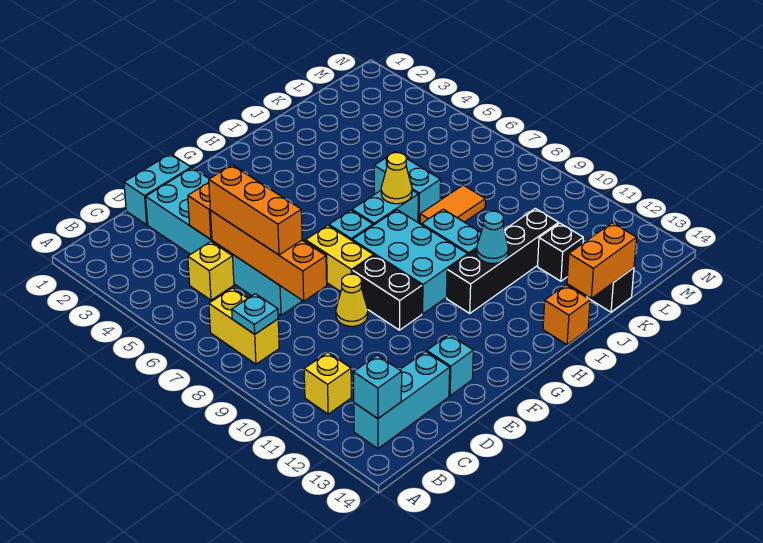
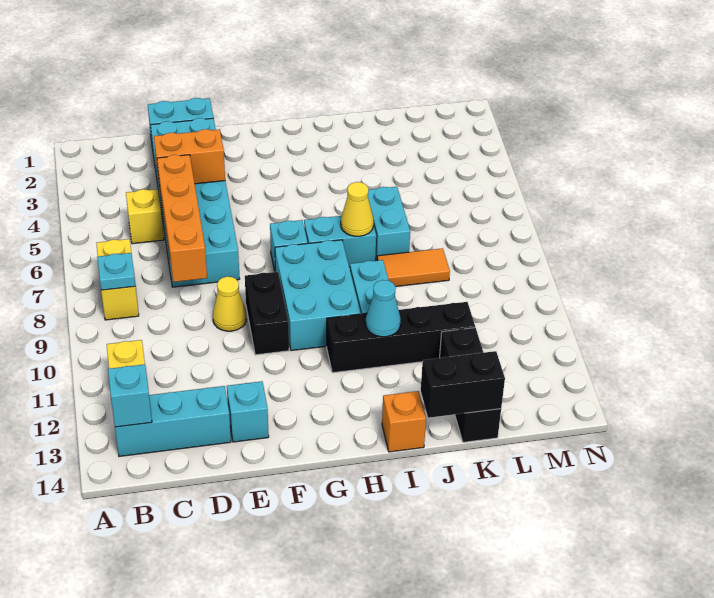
orange 1x3 brick [209,165,302,255] -> none
yellow 1x2 brick [306,225,374,292] -> none
orange 1x2 brick [567,223,637,298] -> black 1x2 brick [421,351,505,418]

